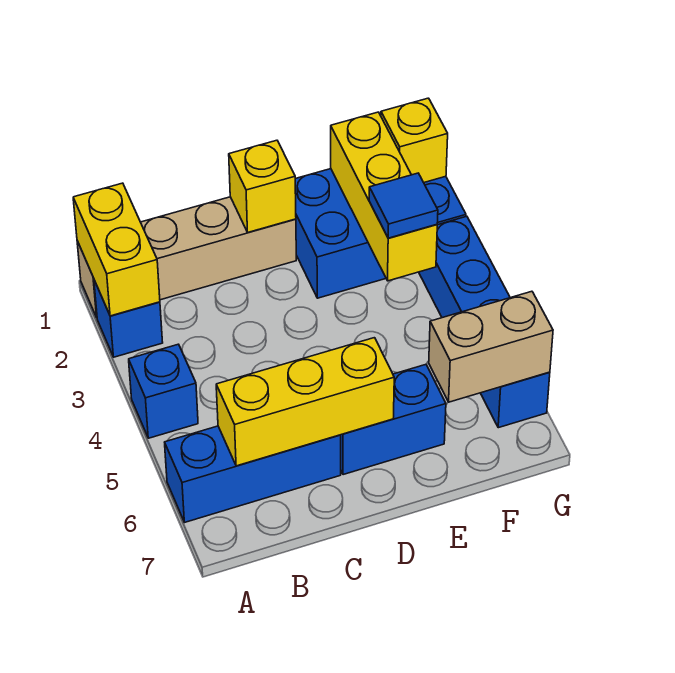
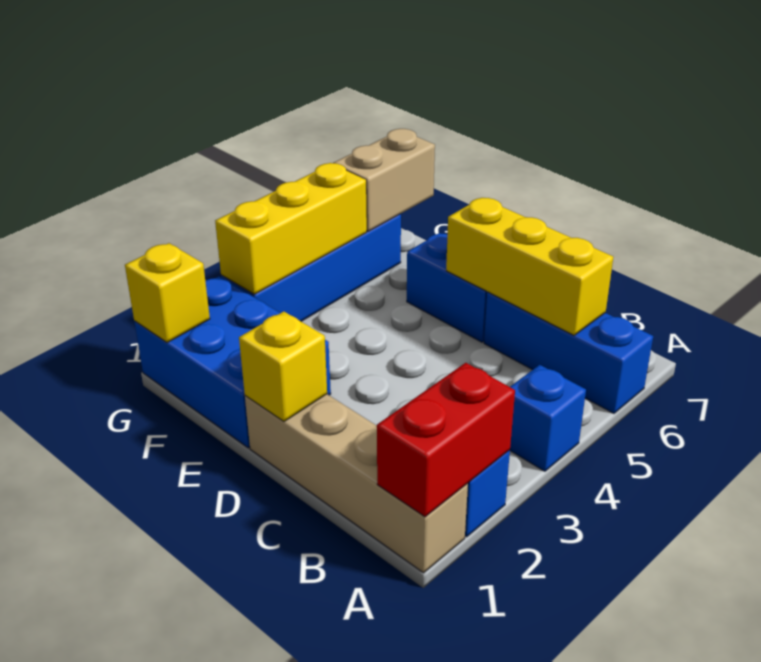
yellow 1x2 brick [73,183,160,316] -> red 1x2 brick [377,363,515,517]
yellow 1x3 brick [331,112,437,281] -> yellow 1x3 brick moved to [215,163,367,294]
blue 1x1 tile [369,173,438,238] -> none
tan 1x2 brick [429,291,553,402] -> tan 1x2 brick turned to [333,129,435,231]

